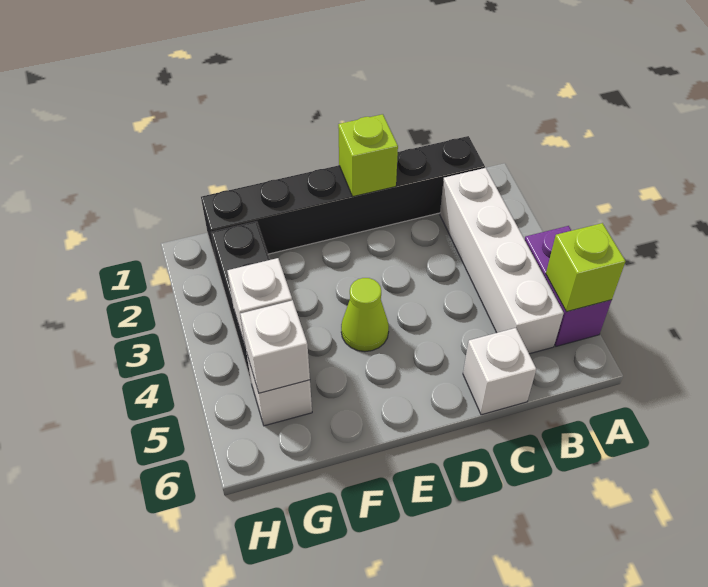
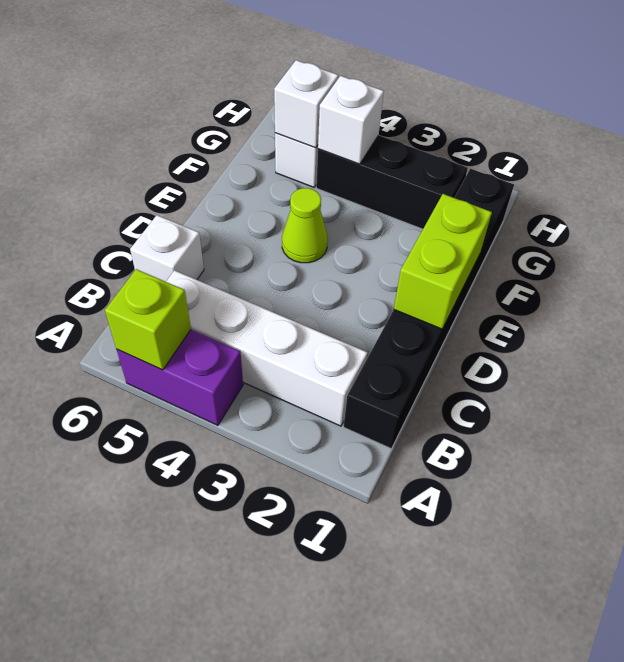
lime 1x1 brick [338,114,398,196] -> lime 1x2 brick [394,194,492,329]

